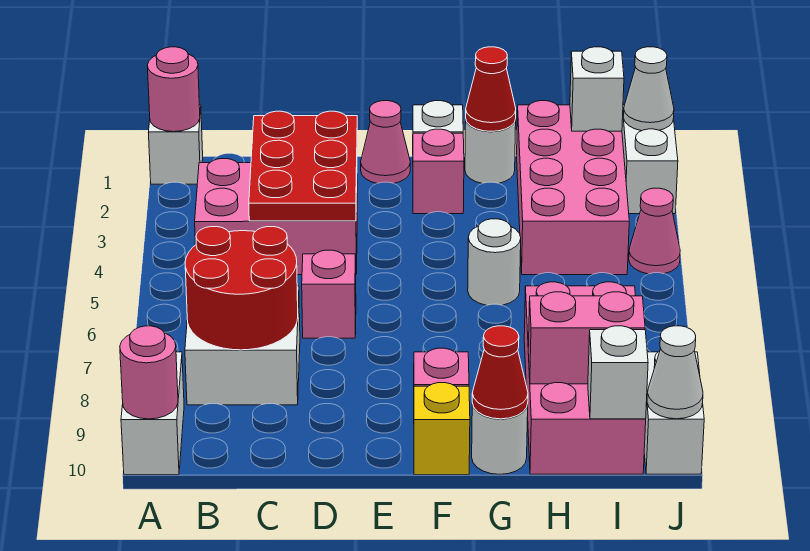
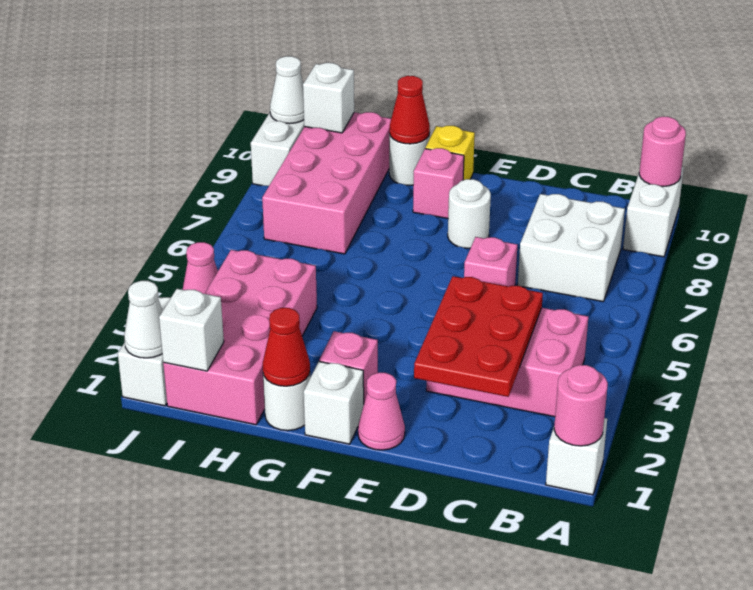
red 2x2 round brick [185,227,298,350] -> none
white 1x1 round brick [468,219,521,305] -> white 1x1 round brick moved to [448,179,491,249]
pink 1x2 brick [528,292,645,384] -> none

